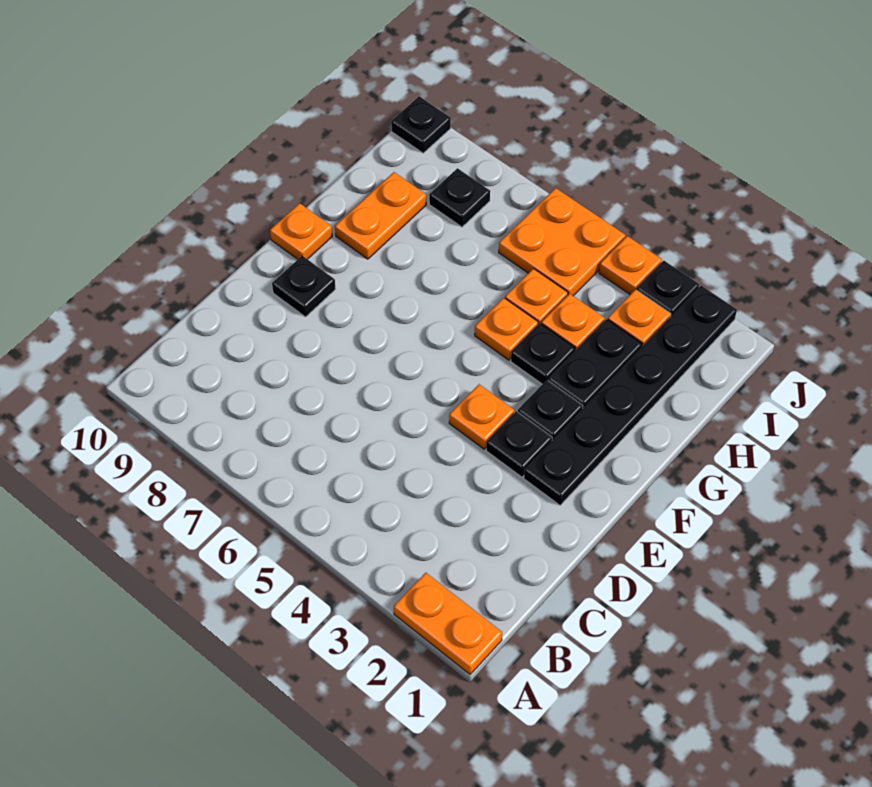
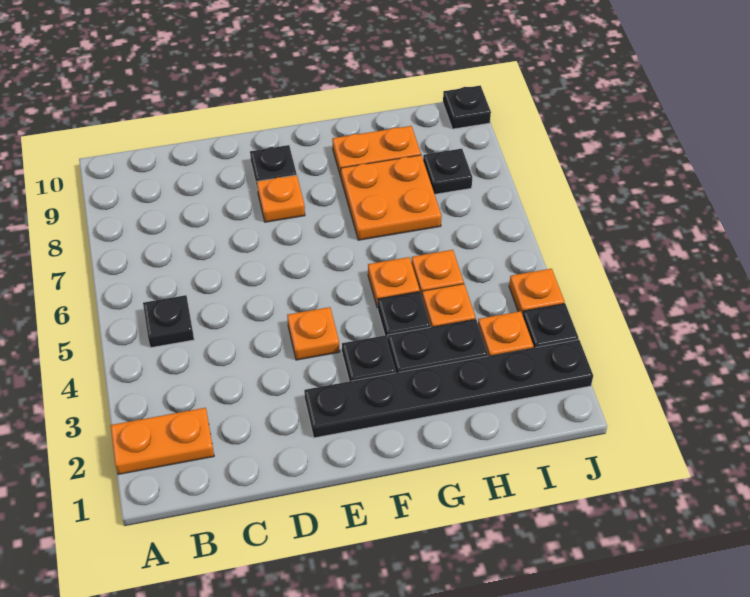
orange 1x2 plate [394,573,502,674] -> orange 1x2 plate turned to [110,408,214,474]
black 1x1 plate [486,411,552,477] -> black 1x1 plate moved to [143,295,194,348]
orange 1x1 plate [270,203,332,259] -> orange 1x1 plate moved to [257,175,305,222]
orange 2x2 plate [499,188,625,296] -> orange 2x2 plate moved to [341,155,442,240]

